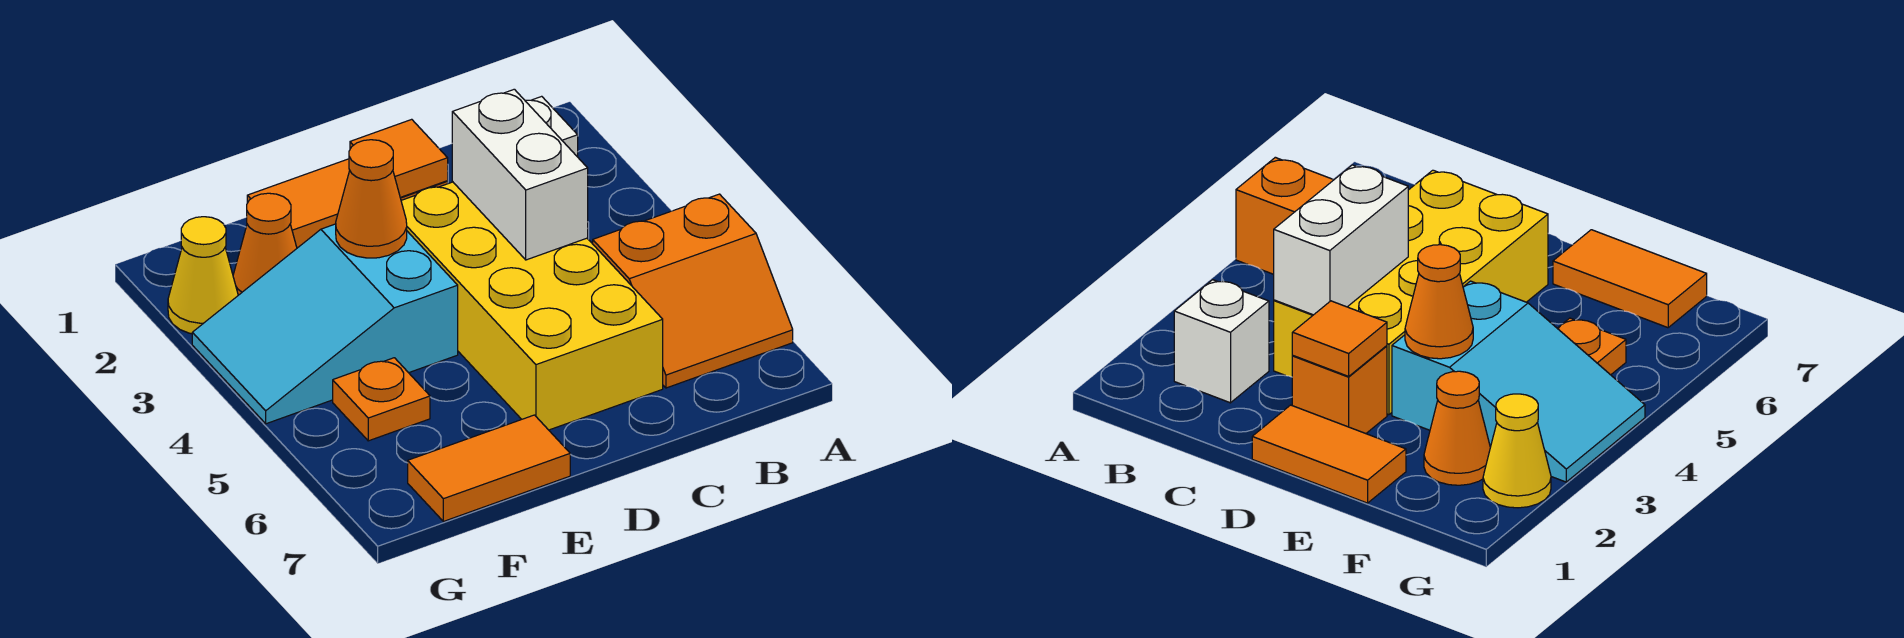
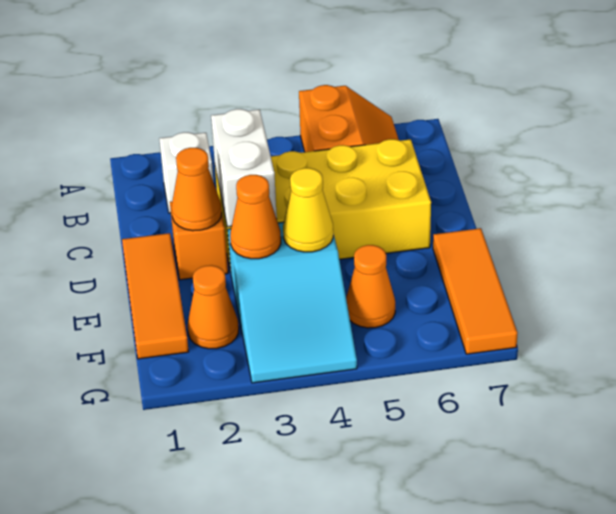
white 1x2 brick [452,89,588,260] -> white 1x2 brick turned to [211,109,277,227]
orange 1x2 tile [247,159,350,248] -> orange 1x3 tile [122,233,189,359]
orange 1x1 tile [350,119,448,197] -> orange 1x1 cone [172,148,222,231]
orange 1x2 tile [408,415,570,521] -> orange 1x3 tile [433,228,517,354]
orange 1x1 plate [333,358,430,441] -> orange 1x1 cone [346,245,395,328]
yellow 1x1 cone [168,217,238,334] -> yellow 1x1 cone moved to [283,168,333,252]

